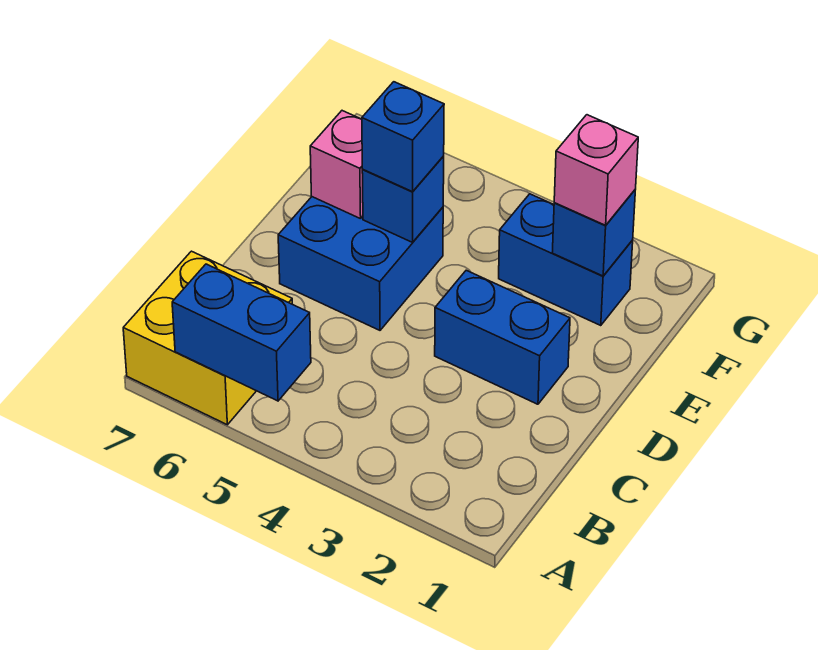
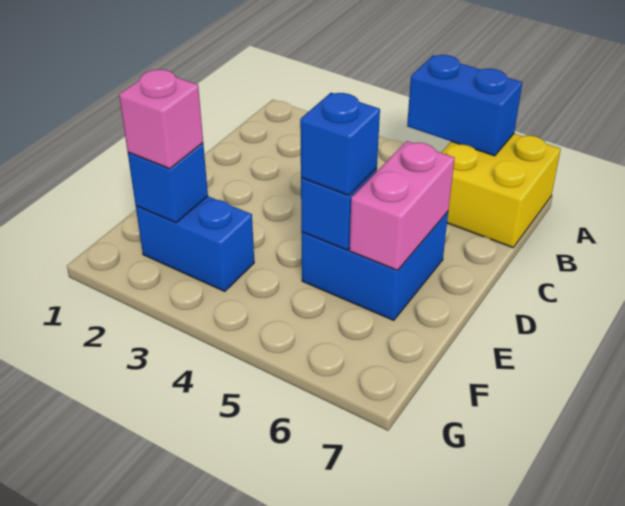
blue 1x2 brick [435,270,570,404] -> none
pink 1x1 brick [310,111,363,219] -> pink 1x2 brick [350,141,455,270]

